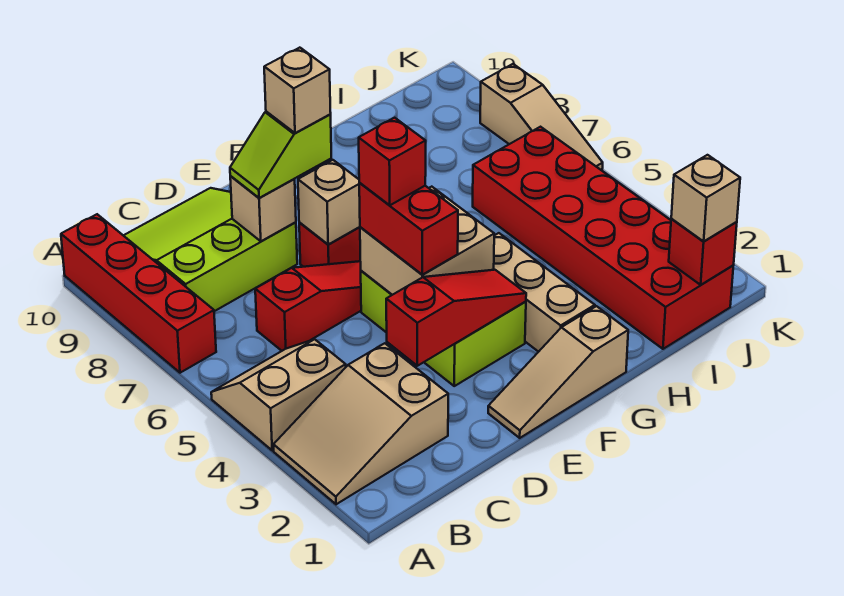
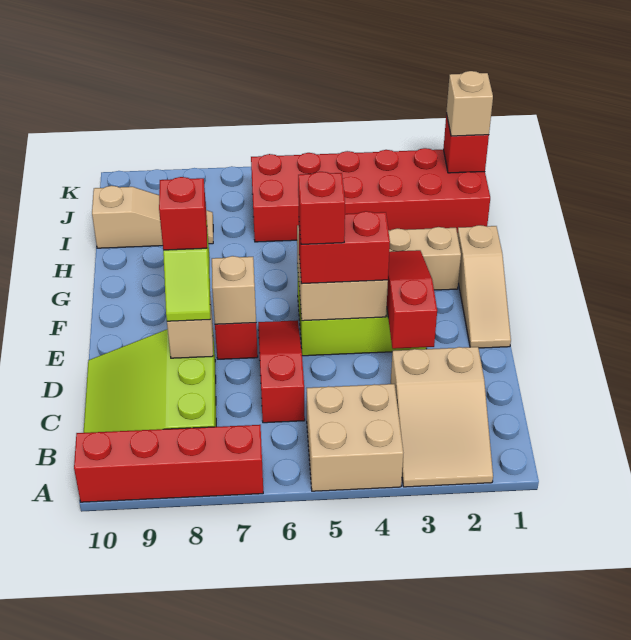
tan 2x2 slope [211,339,346,450] -> tan 2x2 brick [307,384,403,491]
tan 1x1 brick [264,48,331,133] -> red 1x1 brick [159,177,207,250]
tan 1x3 slope [480,64,603,170] -> tan 1x3 slope moved to [92,186,213,248]

